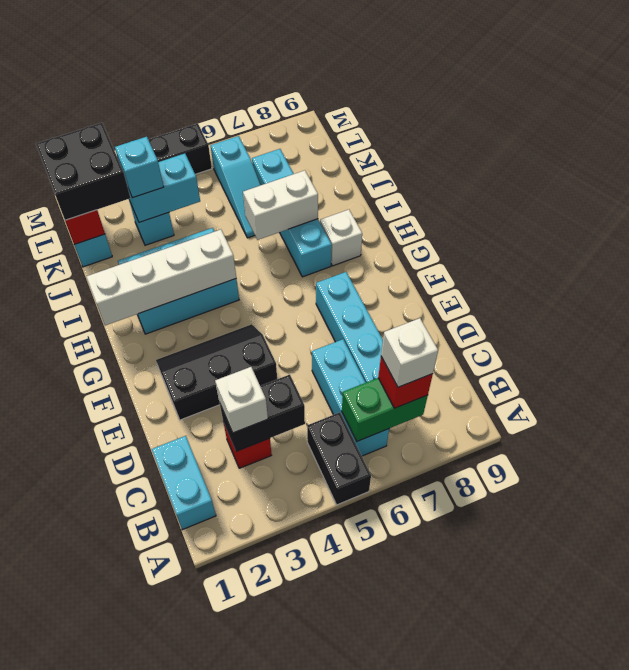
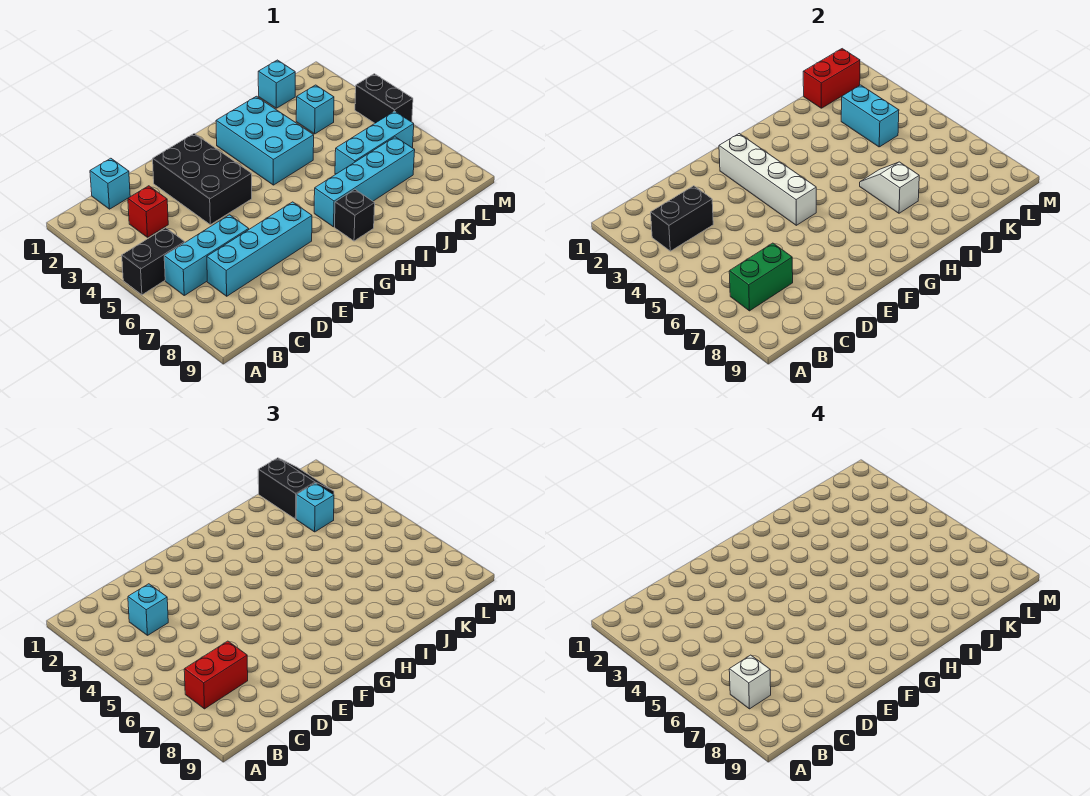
cyan 1x2 brick [152,436,216,530] -> cyan 1x1 brick [90,158,130,209]
green 1x2 brick [342,378,428,441] -> green 1x2 brick turned to [729,243,793,311]
red 1x1 brick [378,357,433,408] -> red 1x2 brick [184,641,248,709]
black 1x2 brick [220,375,305,451] -> black 1x2 brick turned to [651,186,713,251]
white 1x1 brick [215,367,268,433] -> cyan 1x1 brick [128,584,168,635]
black 2x3 slope [156,324,277,420] -> black 2x3 brick [153,134,252,225]
white 1x4 brick [86,230,236,325] -> white 1x4 brick moved to [719,134,816,225]
white 1x1 brick [320,210,362,266] -> black 1x1 brick [335,189,375,241]
white 1x2 brick [243,170,318,240] -> white 1x2 slope [860,162,919,213]
cyan 1x3 slope [210,136,260,238] -> cyan 1x3 brick [335,111,414,174]
black 2x2 brick [36,123,130,220] -> black 2x2 slope [258,458,334,519]

